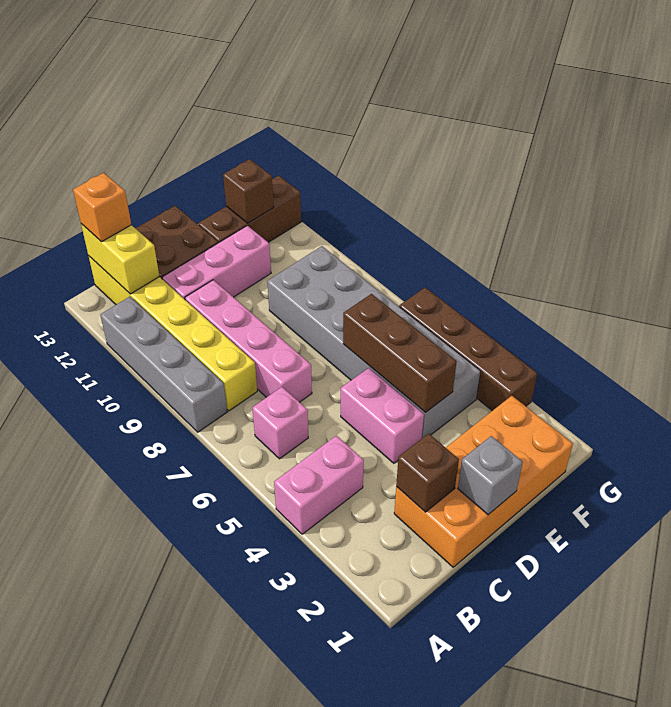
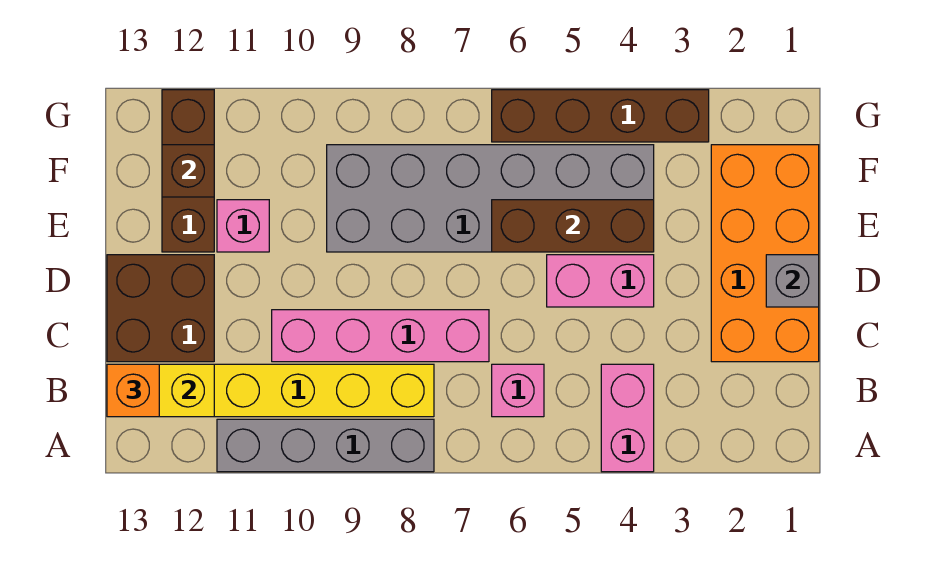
brown 1x1 brick [396,434,459,512] -> none
pink 1x3 brick [162,226,271,299] -> pink 1x1 brick [217,200,269,252]

